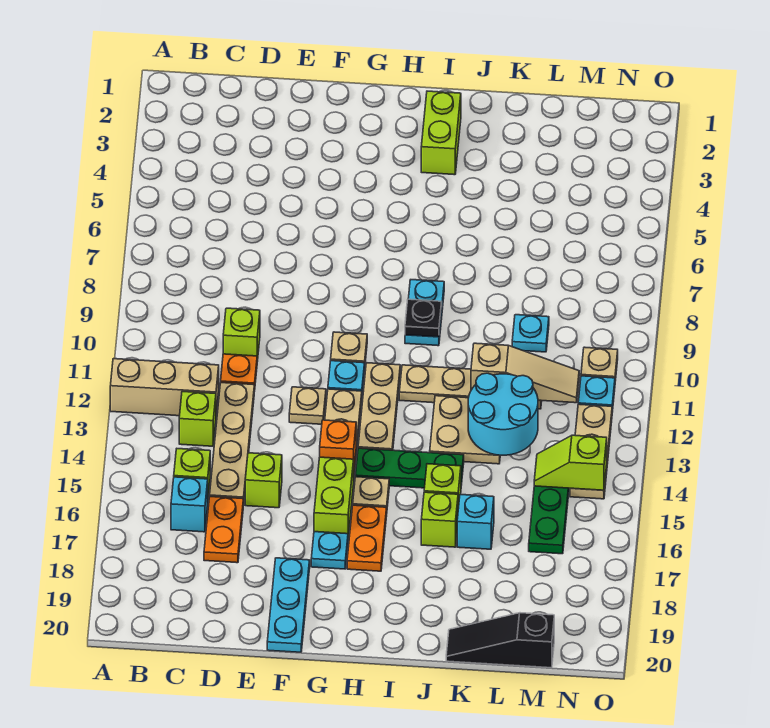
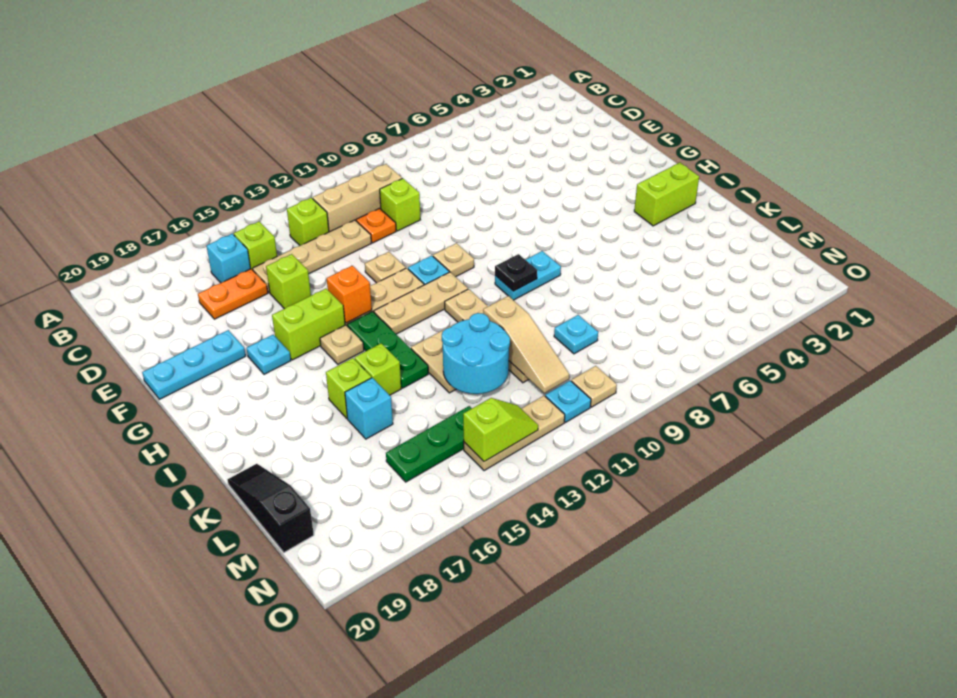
tan 1x3 brick [110,359,219,416] -> tan 1x3 brick turned to [313,164,402,232]
orange 1x2 plate [347,505,387,571] -> none
lime 1x2 slope [534,435,607,490] -> lime 1x2 slope turned to [463,398,538,462]

